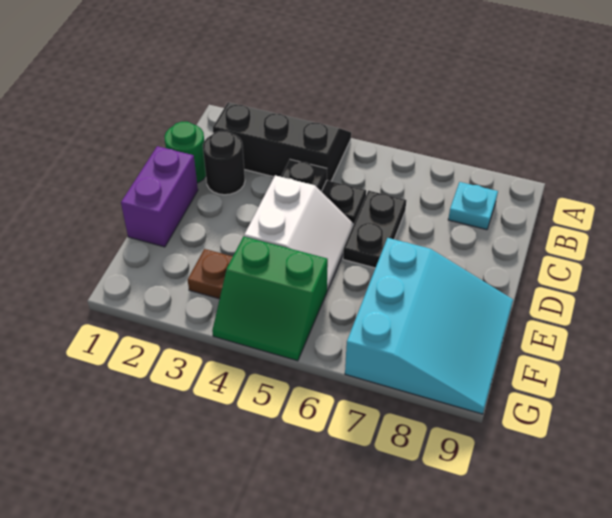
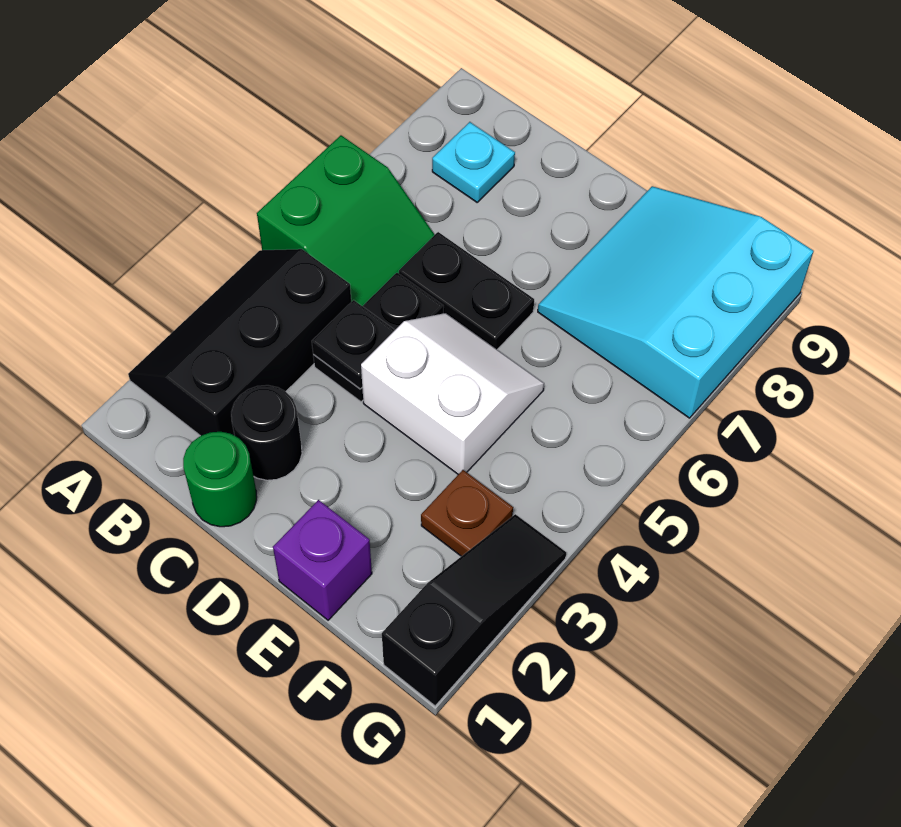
purple 1x2 brick [121,146,198,247] -> purple 1x1 brick [273,500,372,620]
cyan 3x3 slope [345,238,513,414] -> cyan 3x3 slope turned to [538,186,814,418]
green 2x2 slope [212,236,328,361] -> green 2x2 slope moved to [257,135,435,306]
none -> black 1x3 slope [382,514,566,706]

